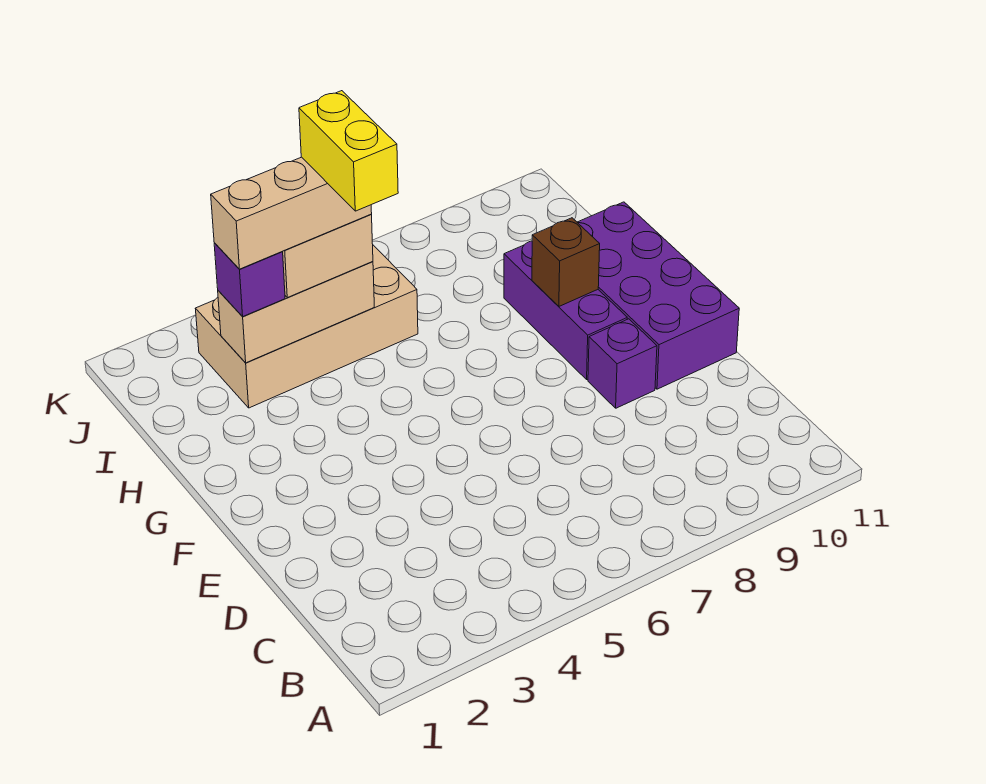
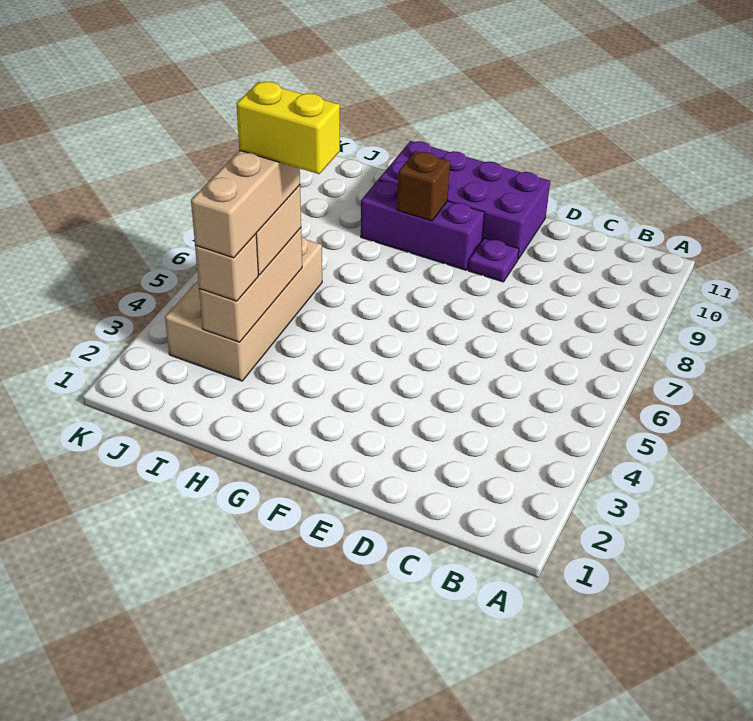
purple 1x1 brick [588,319,657,408] -> purple 1x1 plate [468,238,519,282]
purple 1x1 brick [214,243,285,317] -> tan 1x1 brick [195,234,258,301]

